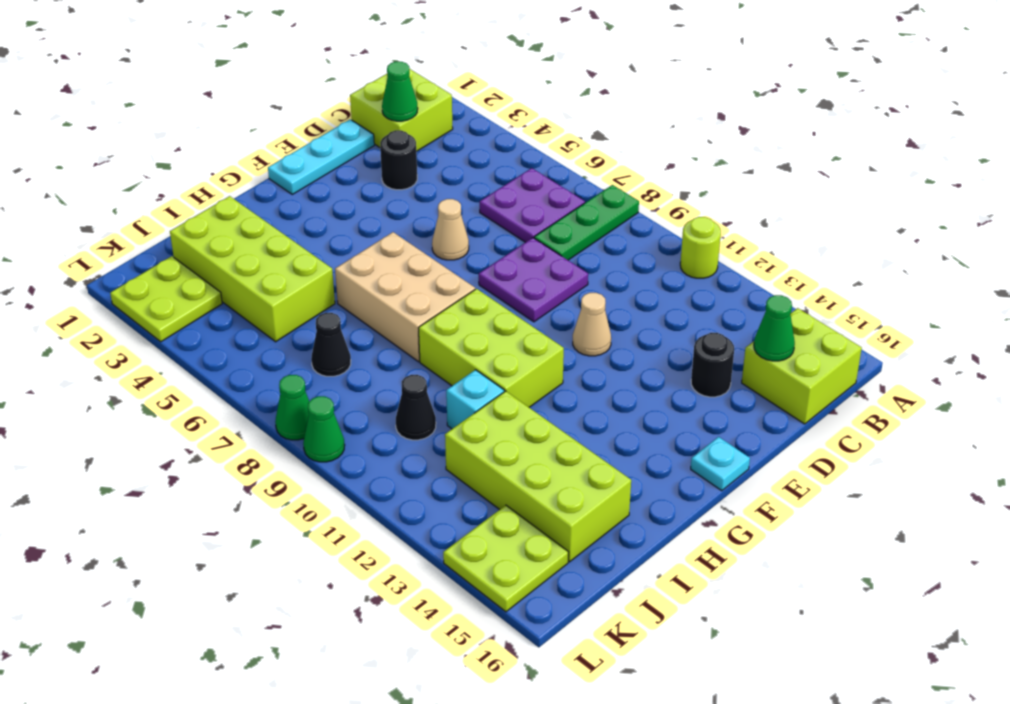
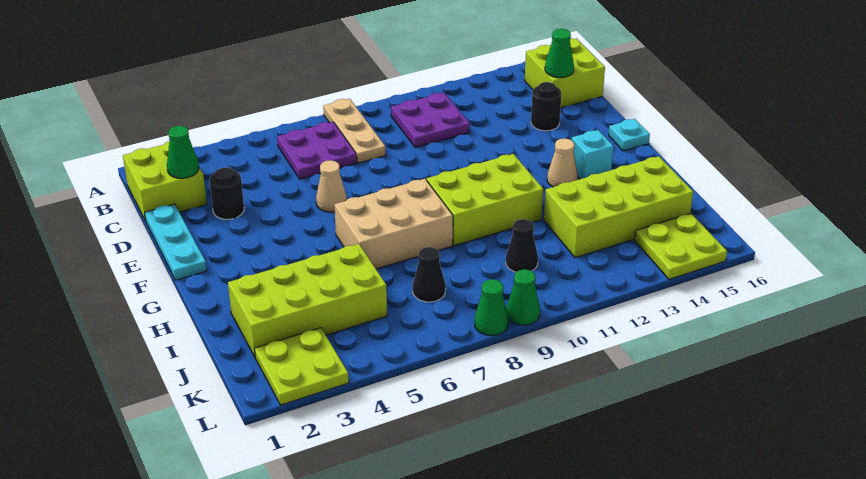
green 1x3 plate [534,185,639,260] -> tan 1x3 plate [323,99,386,163]
lime 1x1 round brick [680,217,721,278] -> none
purple 2x2 plate [479,238,588,322] -> purple 2x2 plate moved to [391,93,470,148]
tan 1x1 cone [573,293,611,356] -> tan 1x1 cone moved to [547,138,578,187]
cyan 1x1 brick [446,370,504,429] -> cyan 1x1 brick moved to [572,130,614,179]

